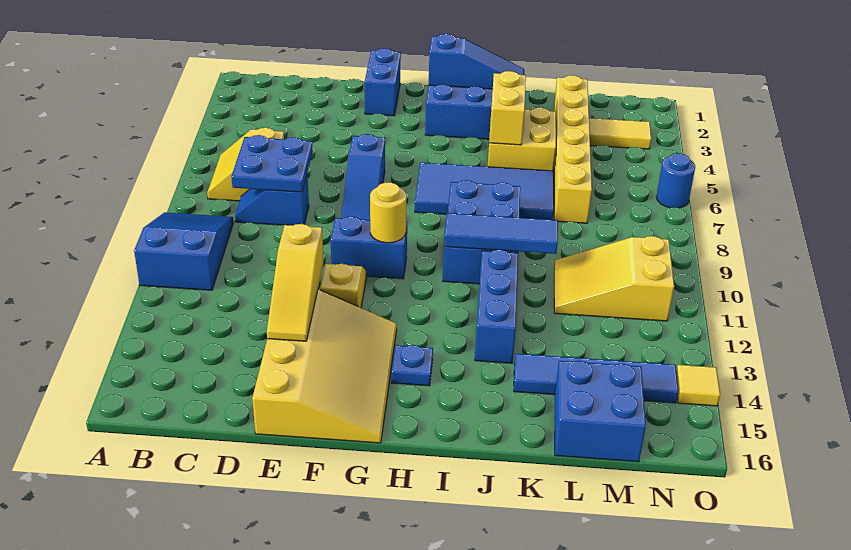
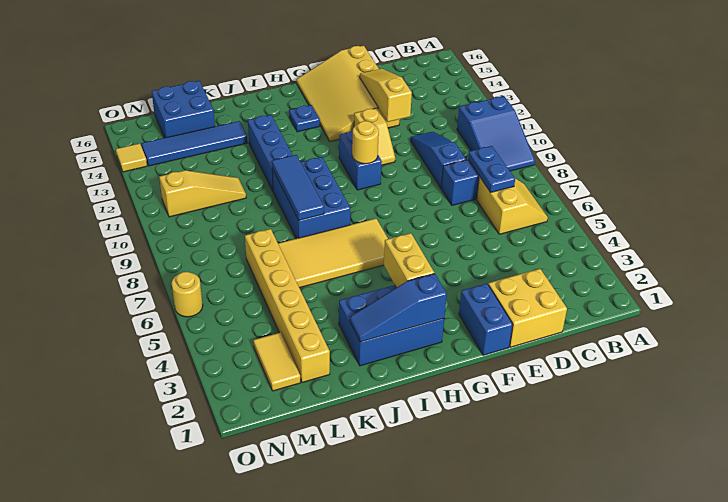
blue 2x2 plate [231,135,313,192] -> blue 1x2 plate [468,146,515,192]
blue 1x3 slope [341,134,385,220] -> blue 1x3 slope moved to [411,132,466,188]
blue 1x2 brick [331,217,407,279] -> blue 1x2 brick turned to [339,130,382,190]
blue 2x4 tile [415,163,554,220] -> yellow 2x4 tile [278,219,388,288]
blue 1x3 tile [444,213,558,254] -> blue 1x3 tile turned to [272,155,324,220]
yellow 2x2 brick [488,108,556,171] -> yellow 2x2 brick moved to [488,269,567,347]
yellow 1x2 brick [489,71,526,145] -> yellow 1x2 brick moved to [384,233,434,288]
yellow 2x3 slope [554,236,674,321] -> yellow 1x3 slope [159,170,246,217]
yellow 1x2 tile [589,118,651,149] -> yellow 1x2 tile turned to [253,332,301,391]
blue 1x1 round brick [656,153,695,208] -> yellow 1x1 round brick [172,272,203,317]

